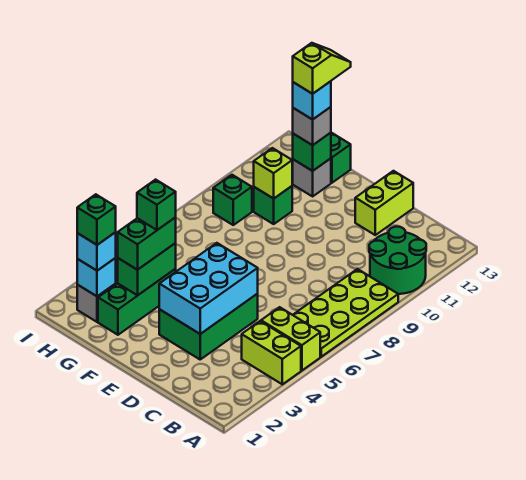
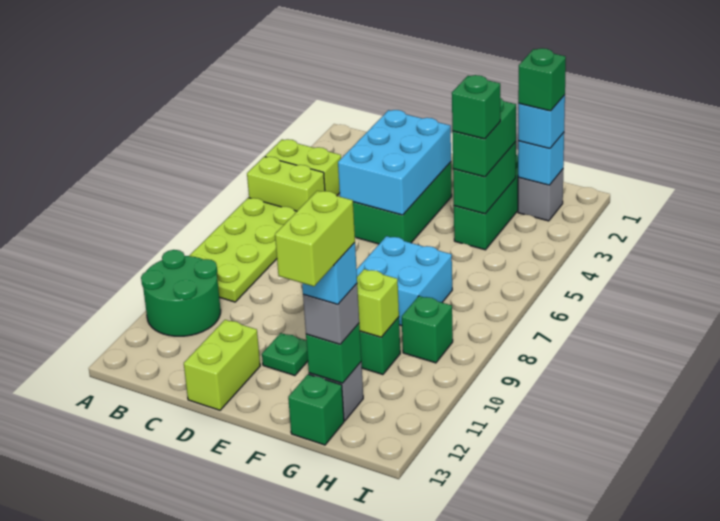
none -> green 1x1 plate [262,333,308,376]
none -> cyan 2x2 brick [357,236,452,326]
lime 1x2 slope [293,43,351,94] -> lime 1x2 brick [275,191,355,286]

